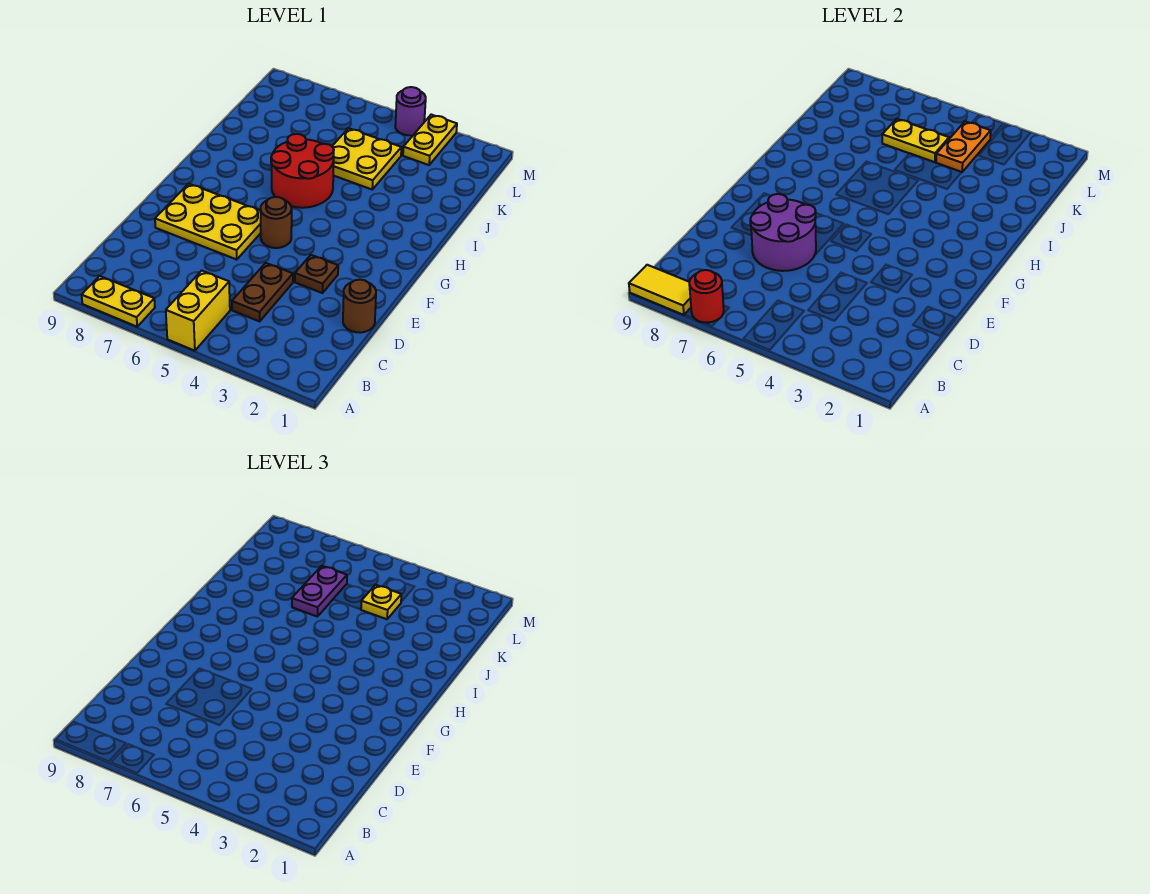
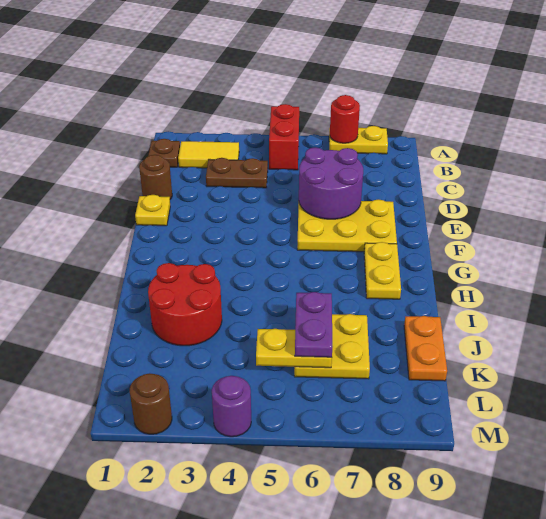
yellow 1x2 brick [166,271,230,351] -> red 1x2 brick [269,104,299,170]
yellow 1x2 tile [629,265,691,315] -> yellow 1x2 tile moved to [178,141,239,168]
brown 1x2 plate [232,263,293,321] -> brown 1x2 plate turned to [206,158,268,188]
brown 1x1 plate [295,255,338,293] -> brown 1x1 plate moved to [148,139,180,167]
brown 1x1 round brick [260,197,292,248] -> brown 1x1 round brick moved to [130,373,172,434]
red 2x2 round brick [271,134,334,208] -> red 2x2 round brick moved to [148,263,222,346]
yellow 2x2 plate [332,128,401,189] -> yellow 2x2 plate moved to [294,314,370,379]
orange 1x2 plate [936,121,991,172] -> orange 1x2 plate moved to [404,316,447,381]
yellow 1x1 plate [361,585,401,619] -> yellow 1x1 plate moved to [135,195,170,226]
yellow 1x2 plate [403,115,457,165] -> yellow 1x2 plate moved to [364,242,401,299]

